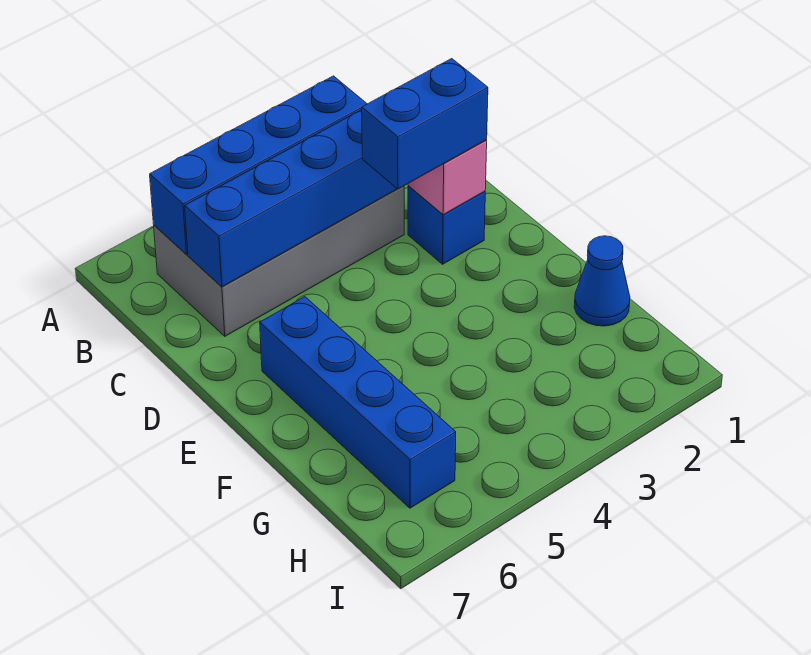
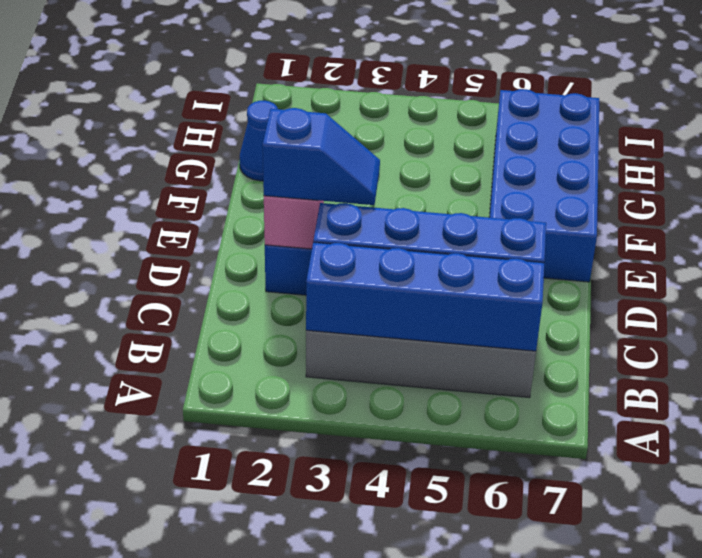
blue 1x2 brick [362,59,488,189] -> blue 1x2 slope [263,108,380,205]
blue 1x4 brick [260,297,456,508] -> blue 2x4 brick [489,89,599,282]

